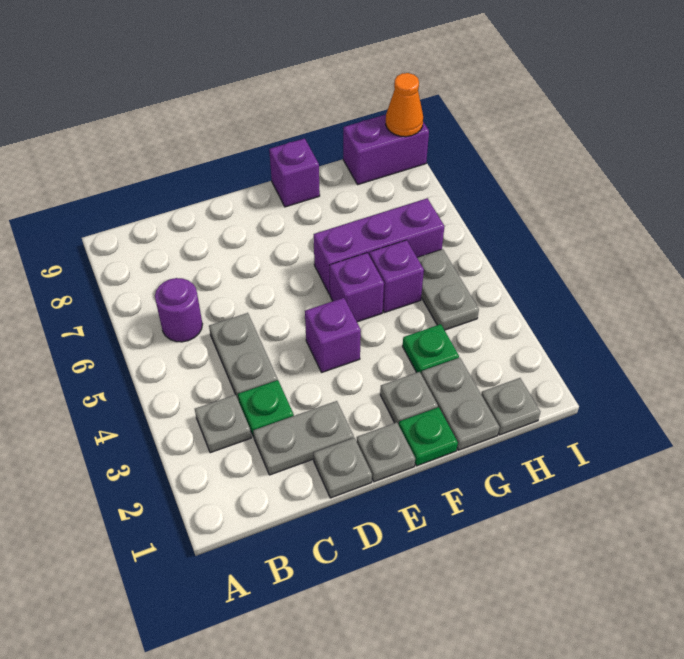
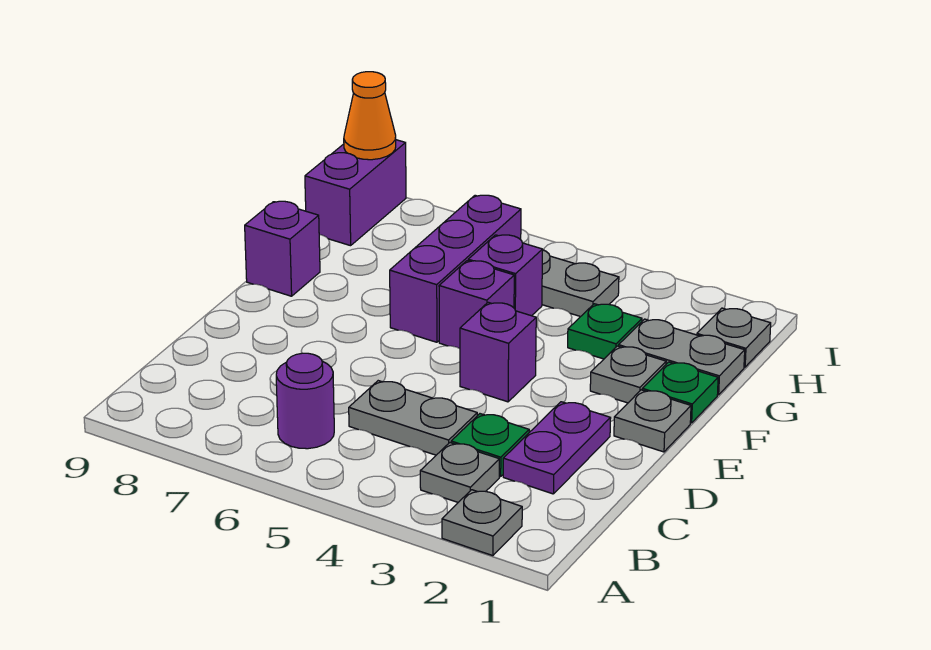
grey 1x2 plate [253,401,354,475] -> purple 1x2 plate [503,402,611,494]
grey 1x1 plate [313,438,372,498] -> grey 1x1 plate moved to [442,490,522,556]

